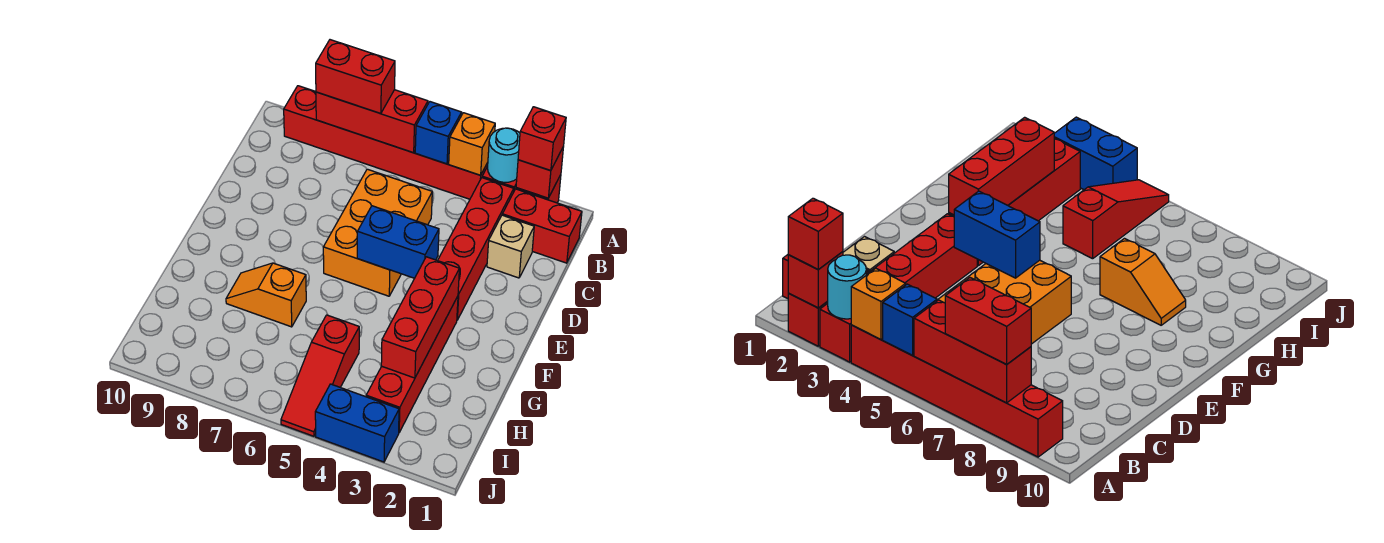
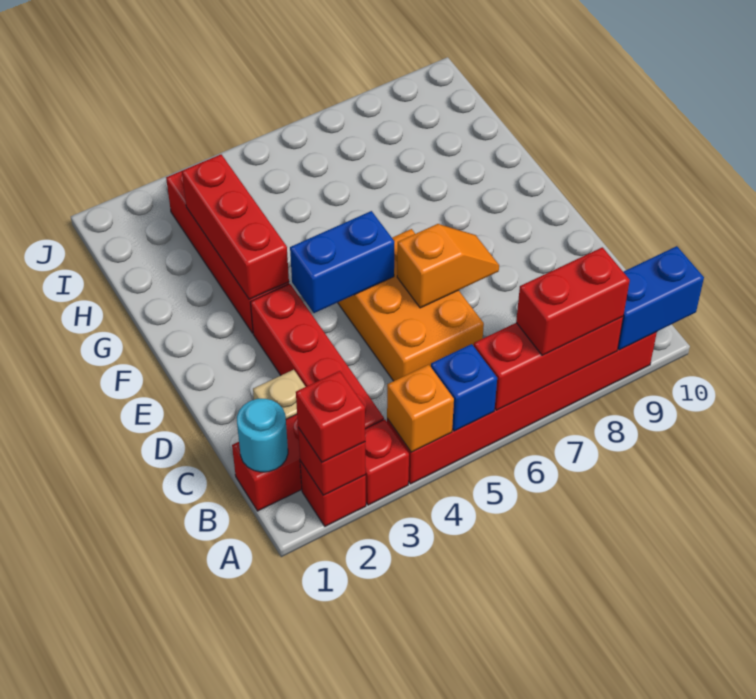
cyan 1x1 round brick [488,128,520,182] -> cyan 1x1 round brick moved to [237,399,288,472]
orange 1x2 slope [226,263,306,327] -> orange 1x2 slope moved to [397,224,499,308]
red 1x3 slope [281,315,359,436] -> none
blue 1x2 brick [315,384,399,462] -> blue 1x2 brick moved to [618,246,704,350]

